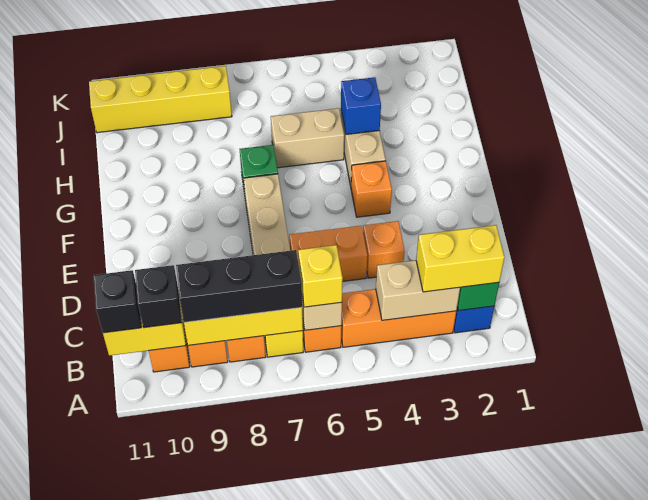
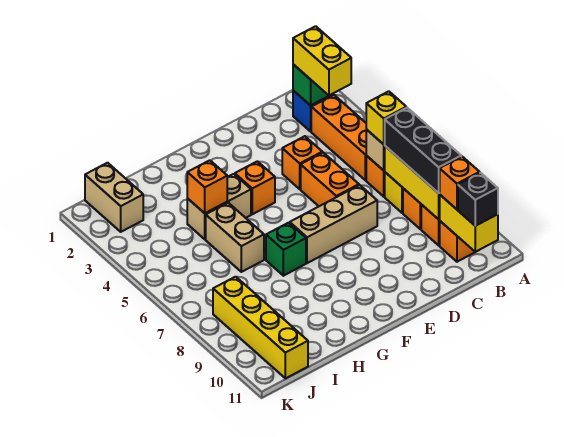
tan 1x2 brick [376,260,460,320] -> tan 1x2 brick moved to [85,163,143,232]
black 1x1 brick [135,265,182,328] -> orange 1x1 brick [440,156,480,209]
blue 1x1 brick [341,77,381,134] -> orange 1x1 brick [187,160,227,213]

